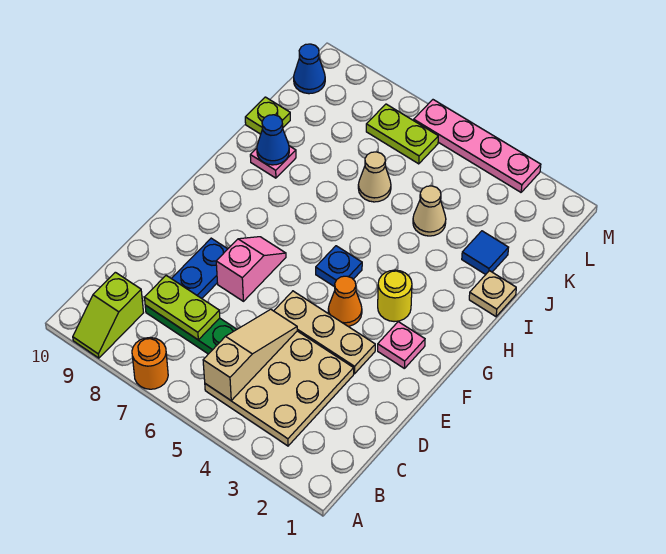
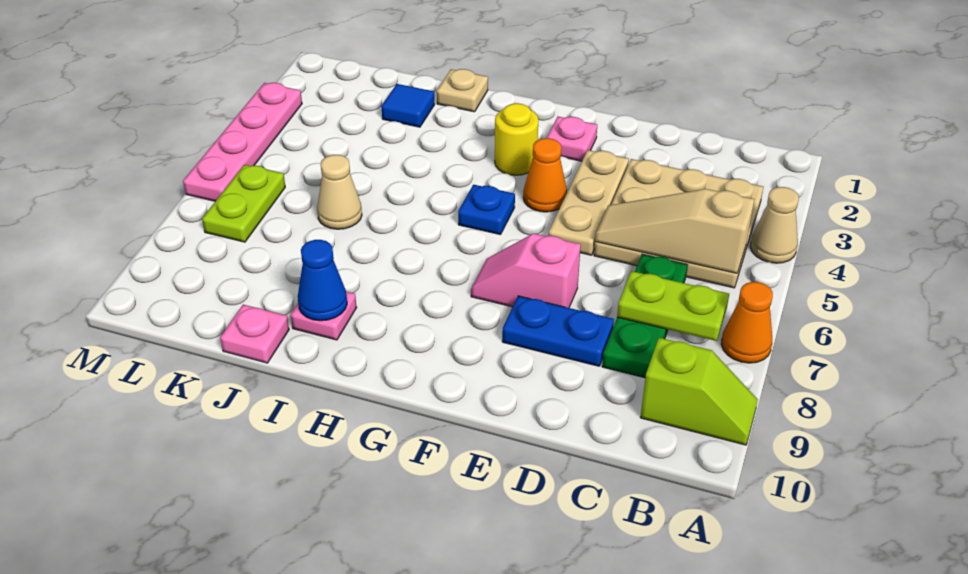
orange 1x1 round brick [132,337,168,389] -> orange 1x1 cone [721,282,773,363]
lime 1x2 plate [144,276,220,340] -> lime 1x2 plate turned to [617,271,729,341]
tan 1x1 cone [413,186,446,236] -> tan 1x1 cone moved to [750,187,799,263]
lime 1x1 plate [245,97,290,134] -> pink 1x1 plate [220,305,289,363]
blue 1x1 cone [294,44,325,94] -> none

